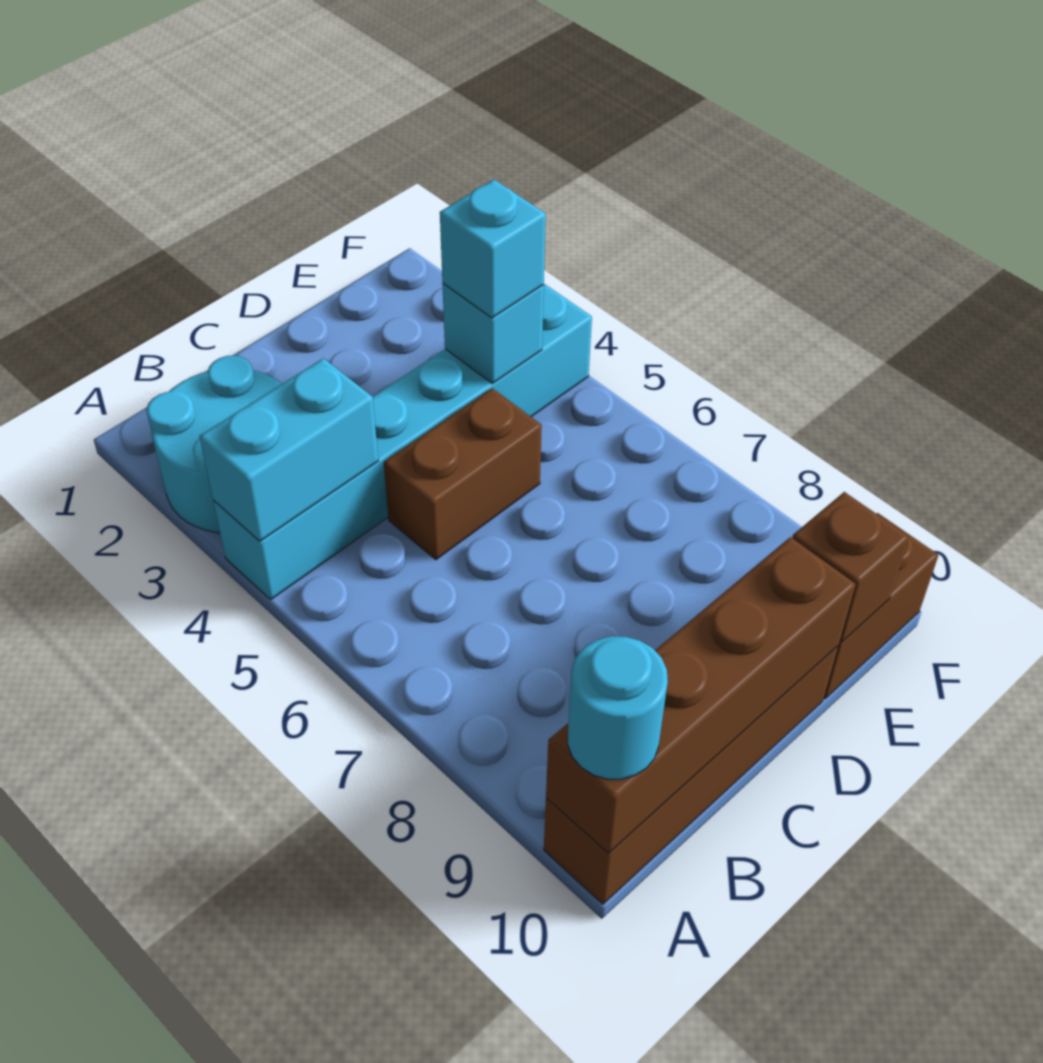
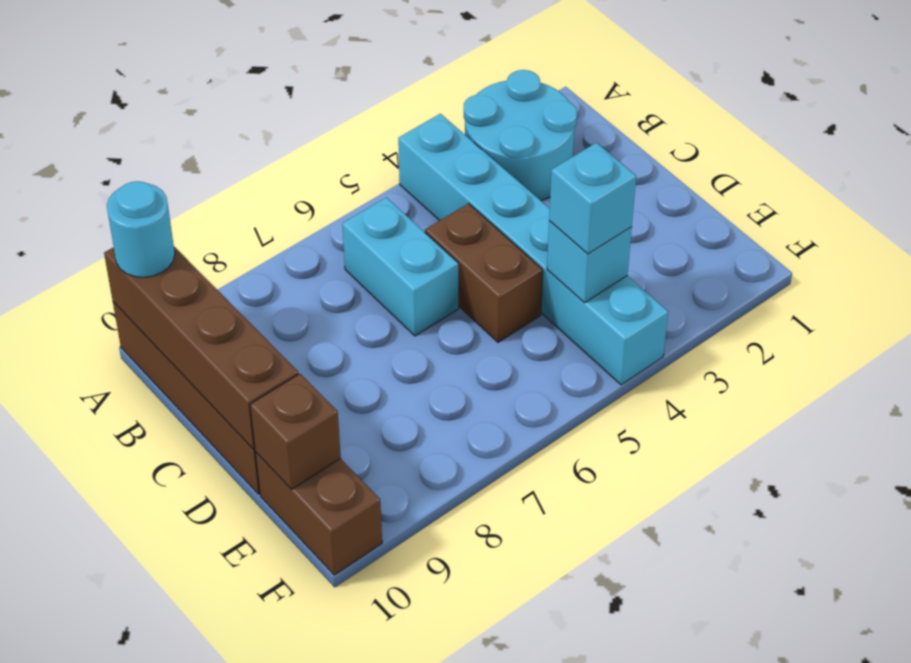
cyan 1x2 brick [199,358,378,541] -> cyan 1x2 brick moved to [342,197,458,336]

